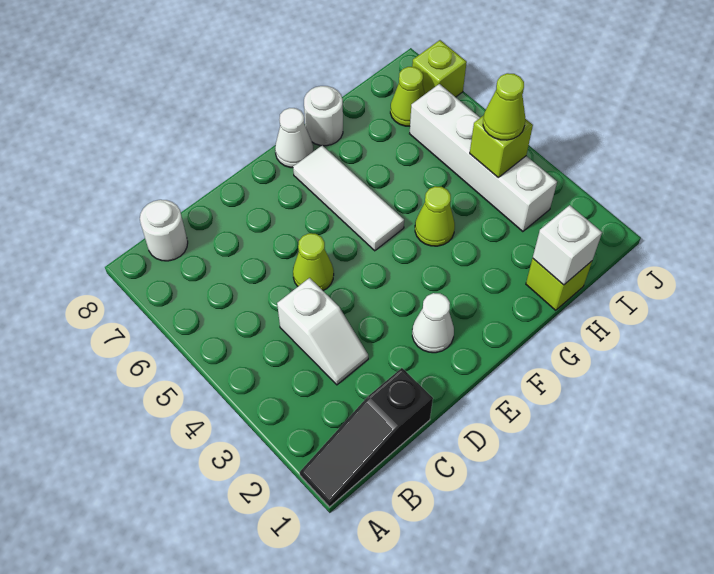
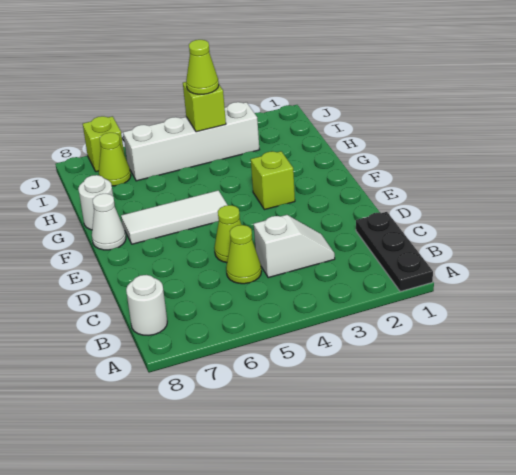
black 1x3 slope [300,368,433,507] -> black 1x3 plate [356,212,433,291]
white 1x1 cone [412,293,454,353] -> none
lime 1x1 cone [415,186,455,246] -> lime 1x1 cone moved to [226,225,261,284]
lime 1x1 brick [526,259,592,310] -> lime 1x1 brick moved to [251,151,295,210]
white 1x1 brick [533,205,602,285] -> none

